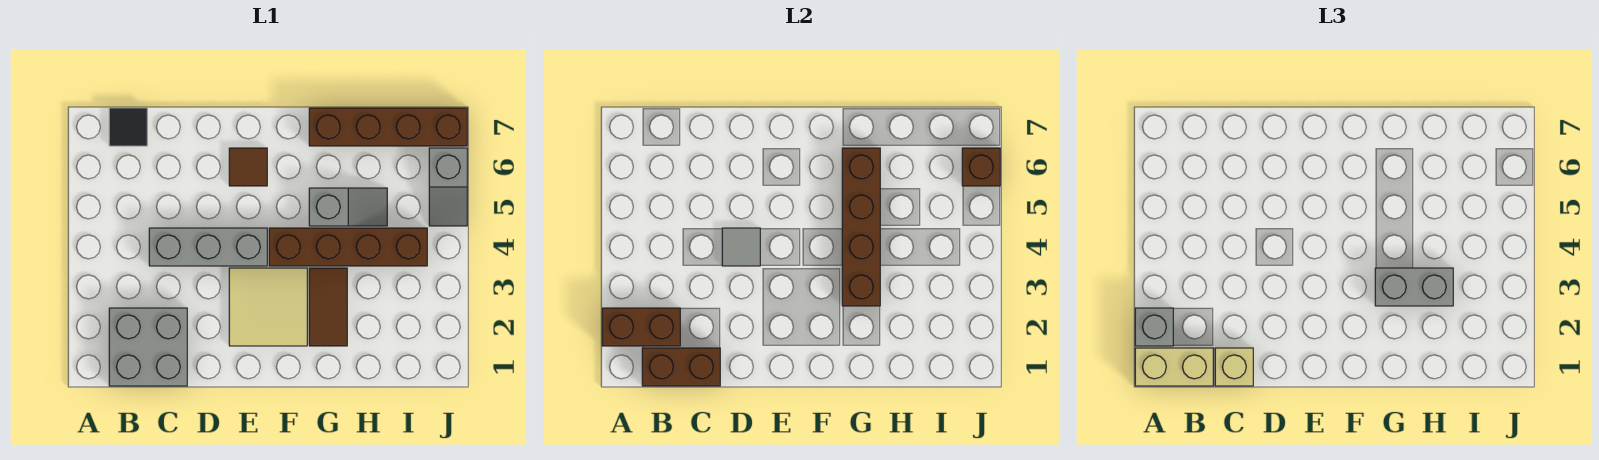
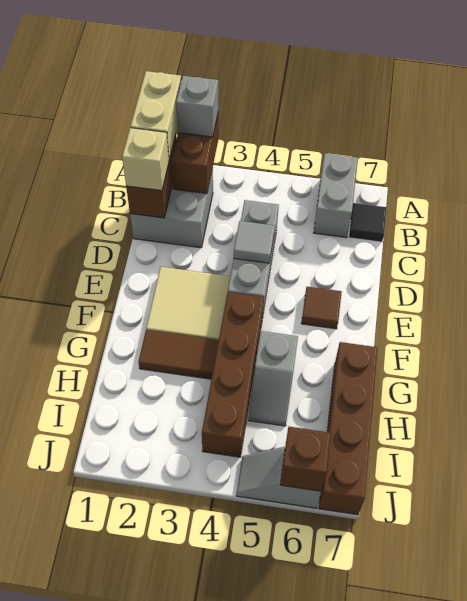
brown 1x4 brick [842,148,880,306] -> none
grey 1x2 brick [1375,268,1453,306] -> grey 1x2 brick moved to [314,153,358,238]

